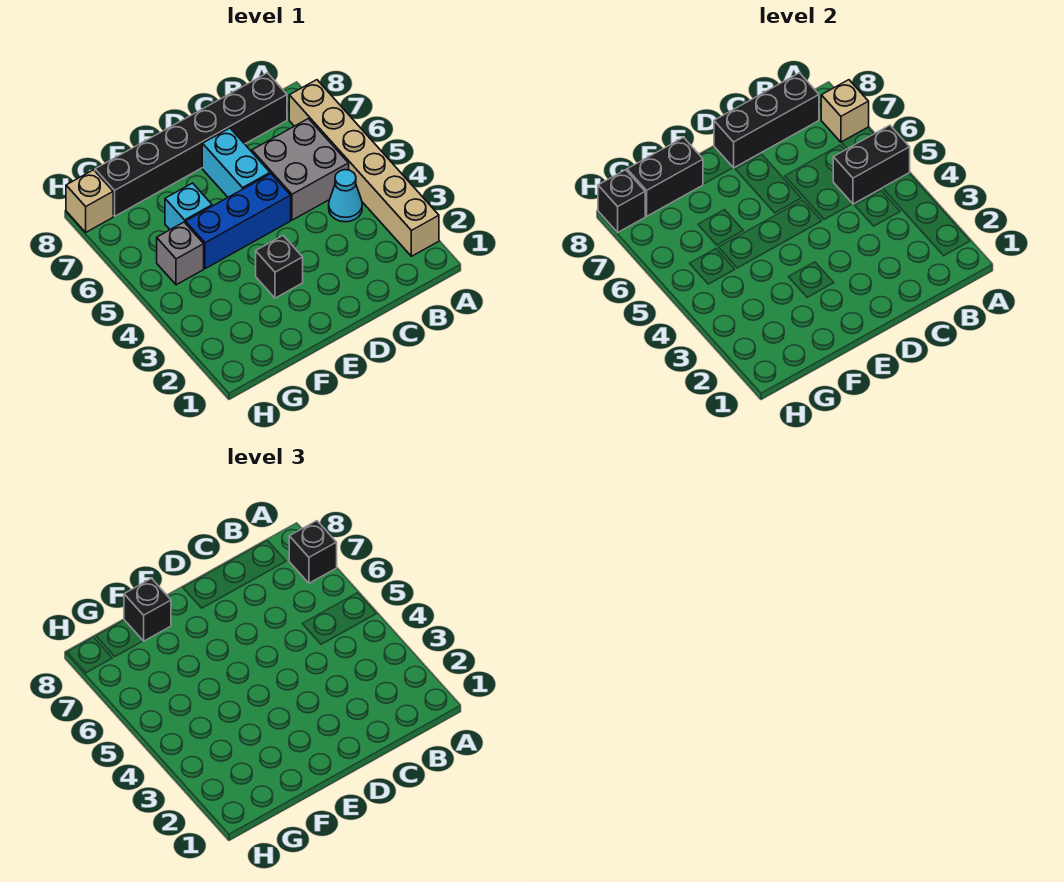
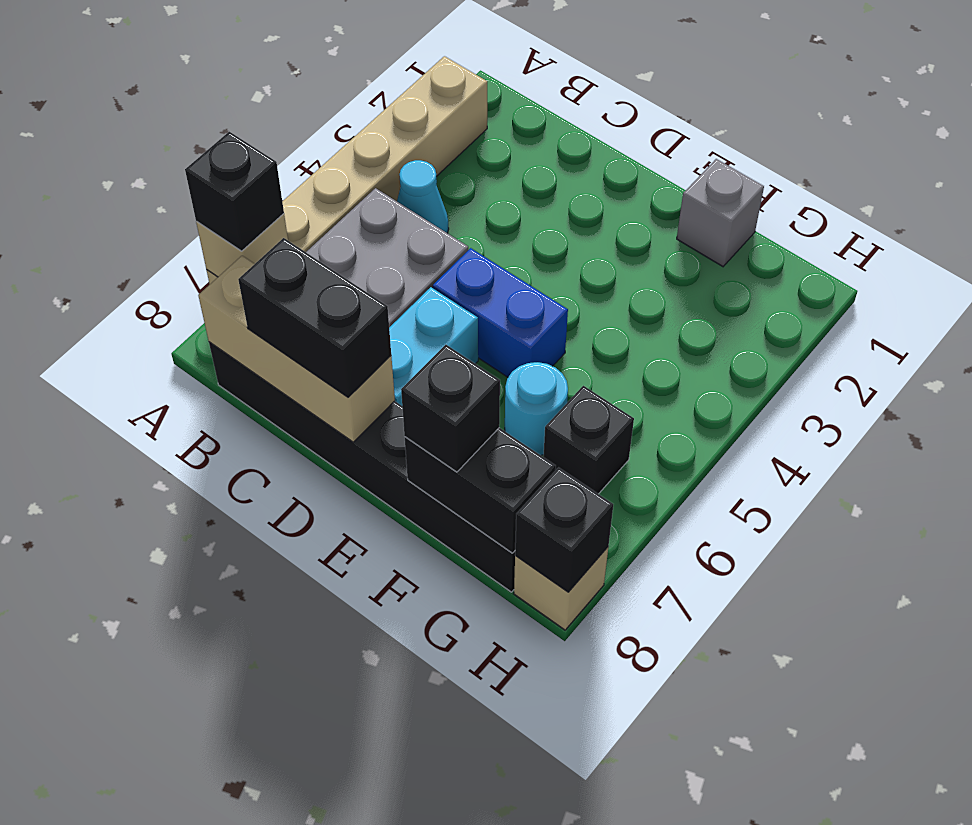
black 1x2 brick [833,125,910,204] -> black 1x2 brick moved to [238,238,391,397]
black 1x3 brick [714,73,819,168] -> tan 1x3 brick [198,256,395,442]
blue 1x3 brick [186,174,291,269] -> blue 1x2 brick [433,248,568,377]
black 1x1 brick [256,236,303,298] -> black 1x1 brick moved to [543,386,634,494]
cyan 1x1 brick [165,183,212,230] -> cyan 1x1 round brick [505,362,568,455]
grey 1x1 brick [157,222,204,285] -> grey 1x1 brick moved to [677,159,764,266]

